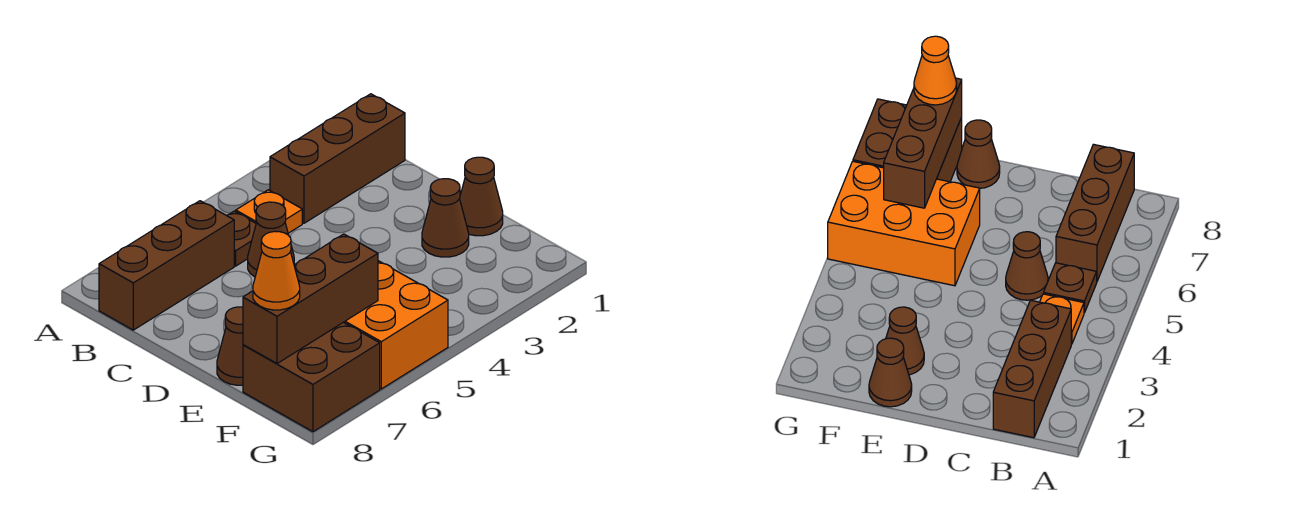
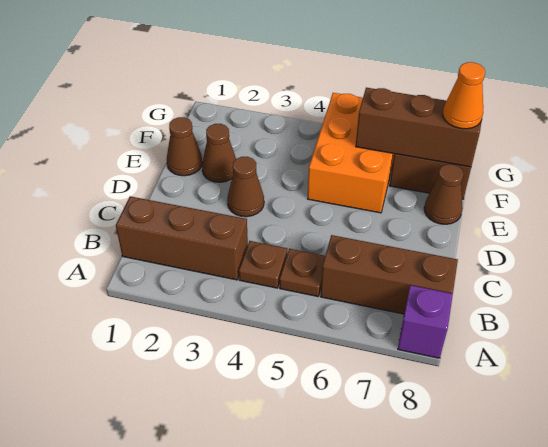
none -> purple 1x1 brick [398,285,453,358]
orange 1x1 plate [236,190,302,233] -> brown 1x1 plate [239,241,287,288]
brown 1x1 cone [248,202,294,277] -> brown 1x1 cone moved to [227,157,264,217]

